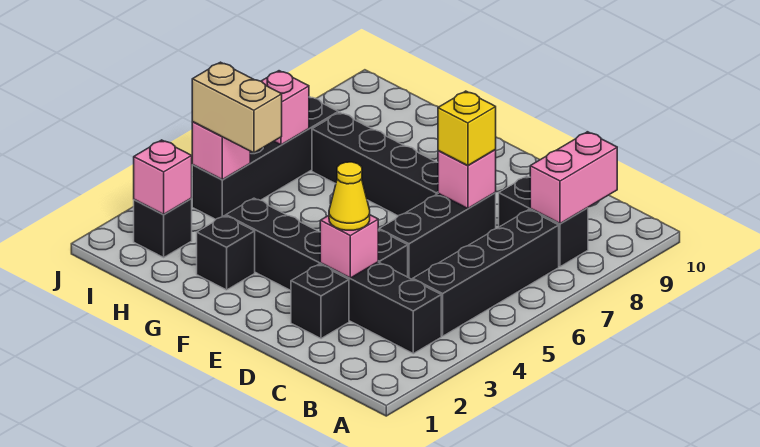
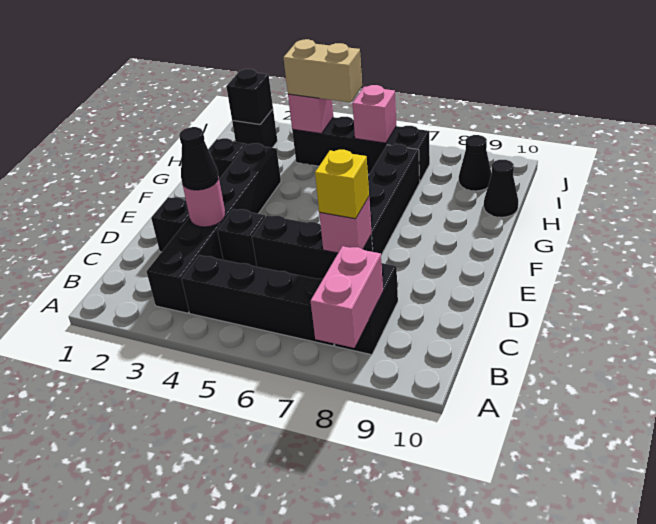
pink 1x2 brick [530,132,617,224] -> pink 1x2 brick turned to [311,246,383,348]
pink 1x1 brick [320,215,378,278] -> pink 1x1 round brick [183,176,225,227]
yellow 1x1 cone [329,162,370,230] -> black 1x1 cone [179,127,218,190]
tan 1x2 brick [192,62,282,153] -> tan 1x2 brick turned to [283,39,362,103]
none -> black 1x1 cone [484,160,518,217]
pink 1x1 brick [134,140,192,215] -> black 1x1 brick [226,69,273,124]
none -> black 1x1 cone [459,135,492,191]

